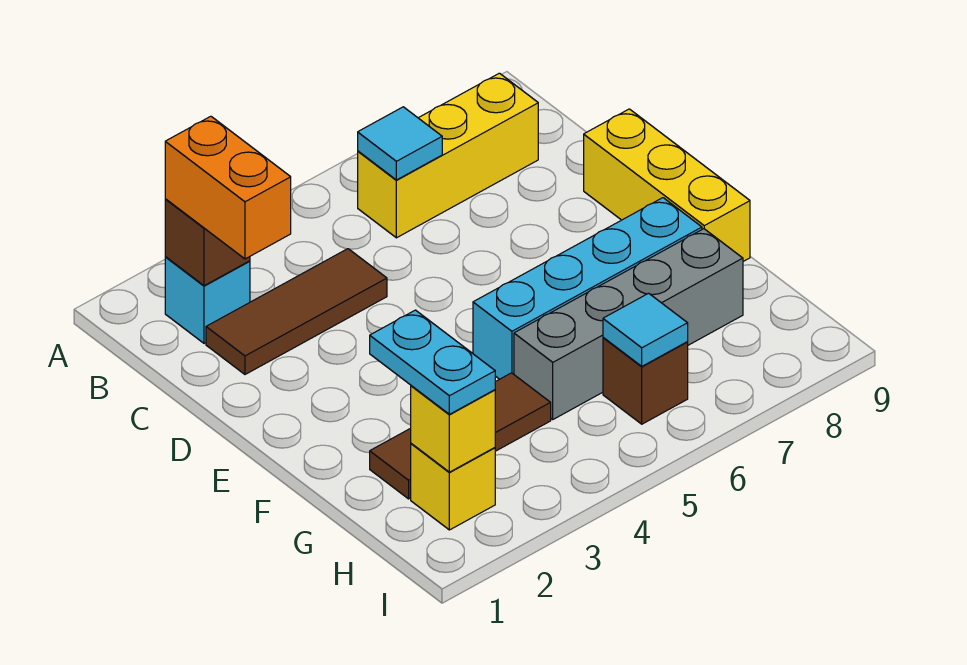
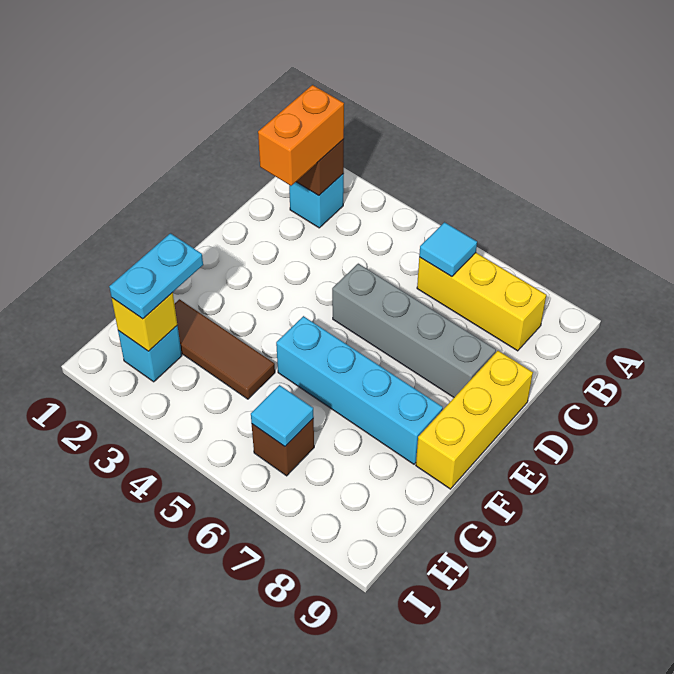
brown 1x3 tile [206,249,387,374] -> none
grey 1x4 brick [514,229,743,419] -> grey 1x4 brick moved to [332,264,496,397]
yellow 1x1 brick [411,444,495,530] -> cyan 1x1 brick [118,326,182,382]

